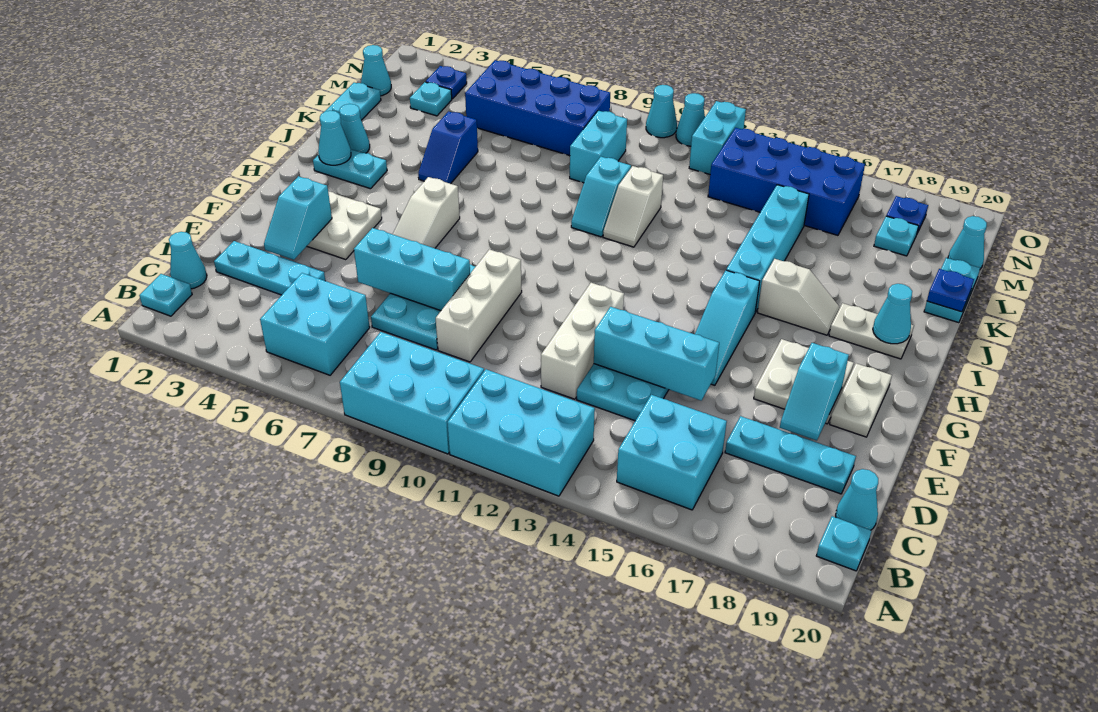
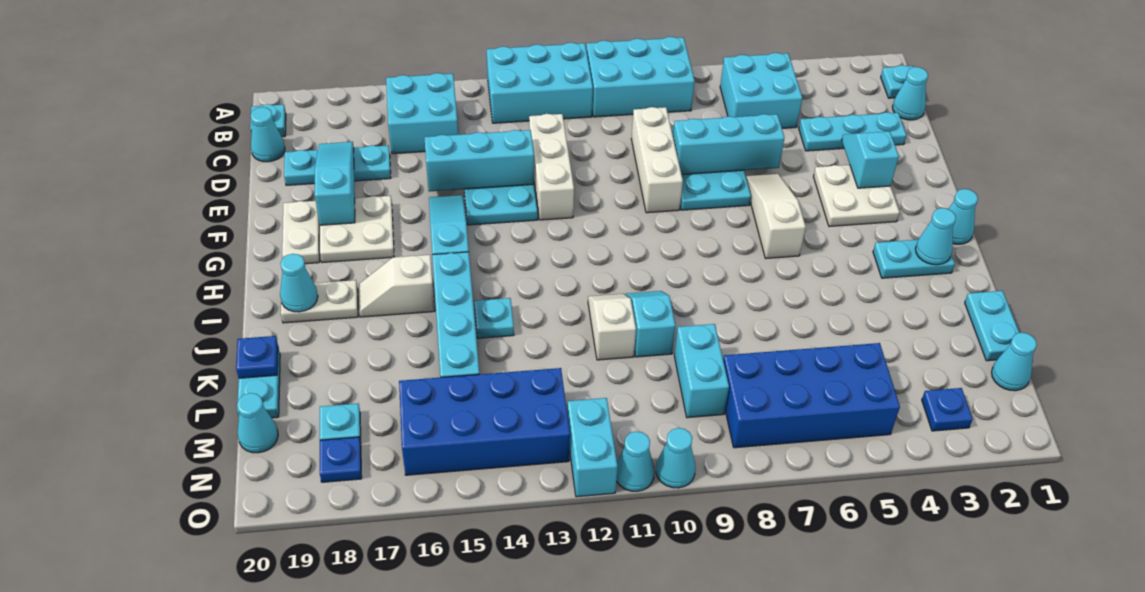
cyan 1x2 slope [780,343,849,441] -> cyan 1x3 slope [315,142,355,225]
cyan 1x1 cone [339,104,370,153] -> cyan 1x1 cone moved to [949,189,978,244]
blue 1x2 slope [418,111,478,184] -> none
cyan 1x1 plate [410,82,452,116] -> cyan 1x1 plate moved to [474,298,514,338]

